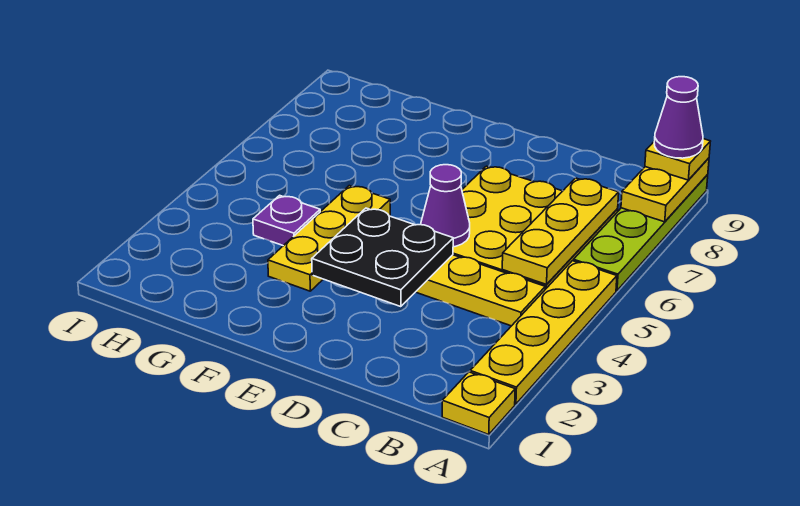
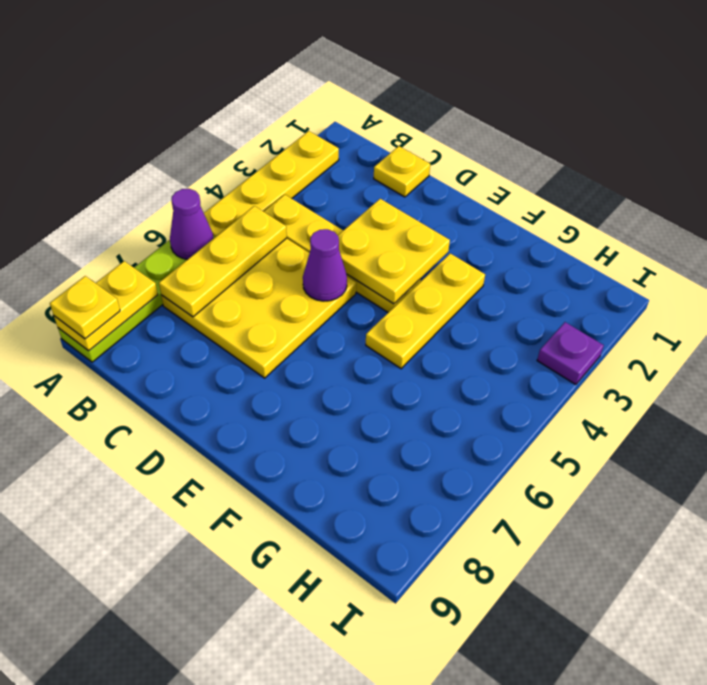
yellow 1x1 plate [442,372,515,434] -> yellow 1x1 plate moved to [374,146,430,197]
purple 1x1 cone [654,77,703,158] -> purple 1x1 cone moved to [170,189,214,259]
black 2x2 plate [312,208,453,307] -> yellow 2x2 plate [338,199,450,304]
purple 1x1 plate [253,195,320,246] -> purple 1x1 plate moved to [537,322,604,385]

